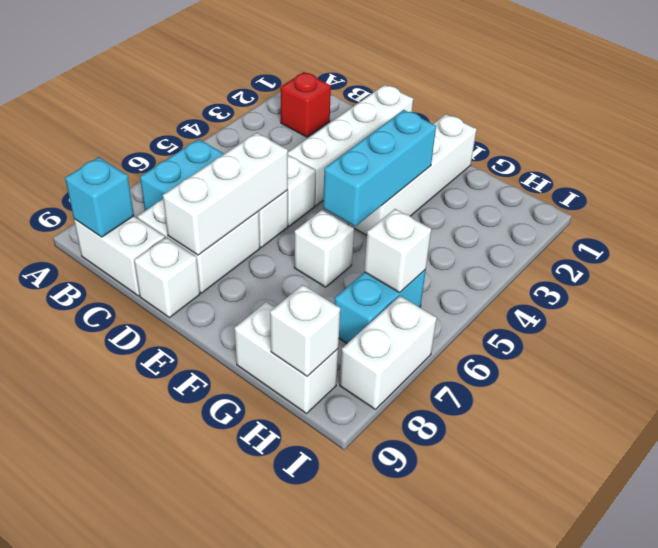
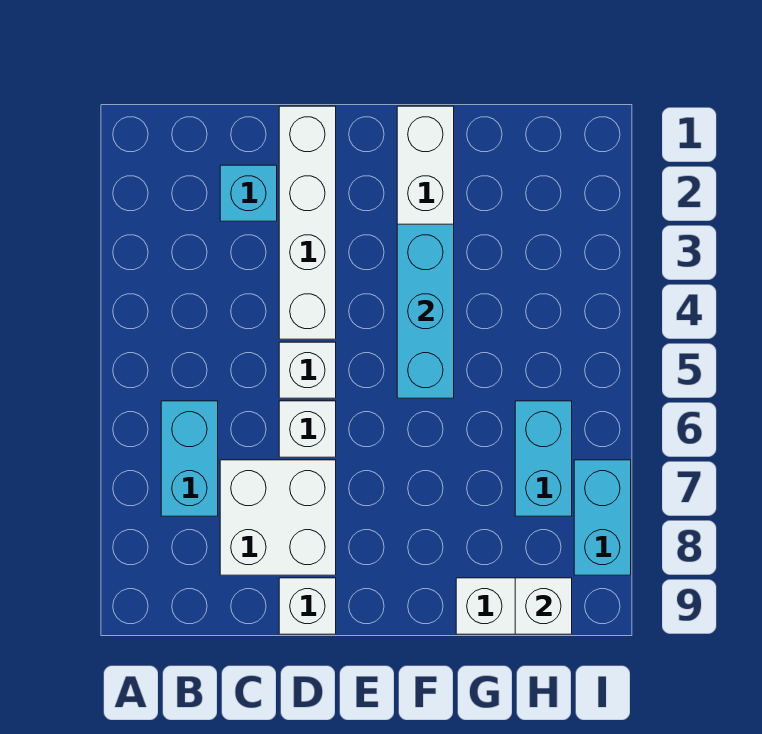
red 1x1 brick [280,72,331,137] -> none
white 1x2 brick [74,216,165,296] -> none
cyan 1x1 brick [65,157,134,237] -> cyan 1x1 brick moved to [220,165,277,221]
white 1x3 brick [163,133,288,255] -> none
white 1x1 brick [294,210,354,287] -> none
white 1x1 brick [364,209,431,293] -> none
white 1x2 brick [340,296,437,410] -> cyan 1x2 brick [574,460,631,575]

